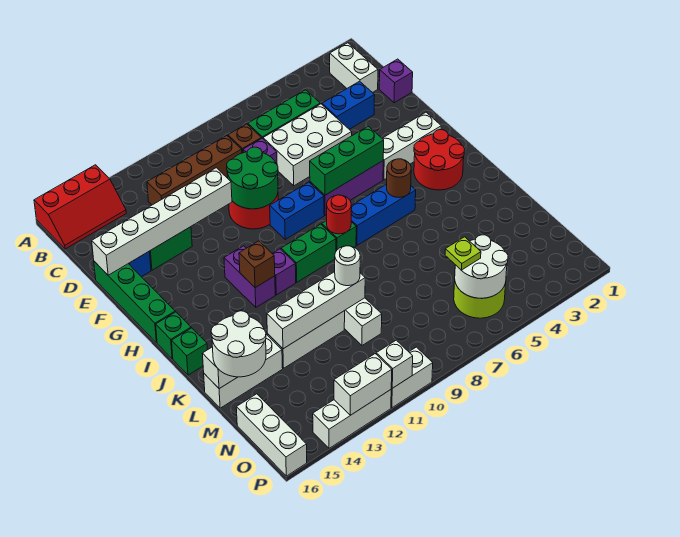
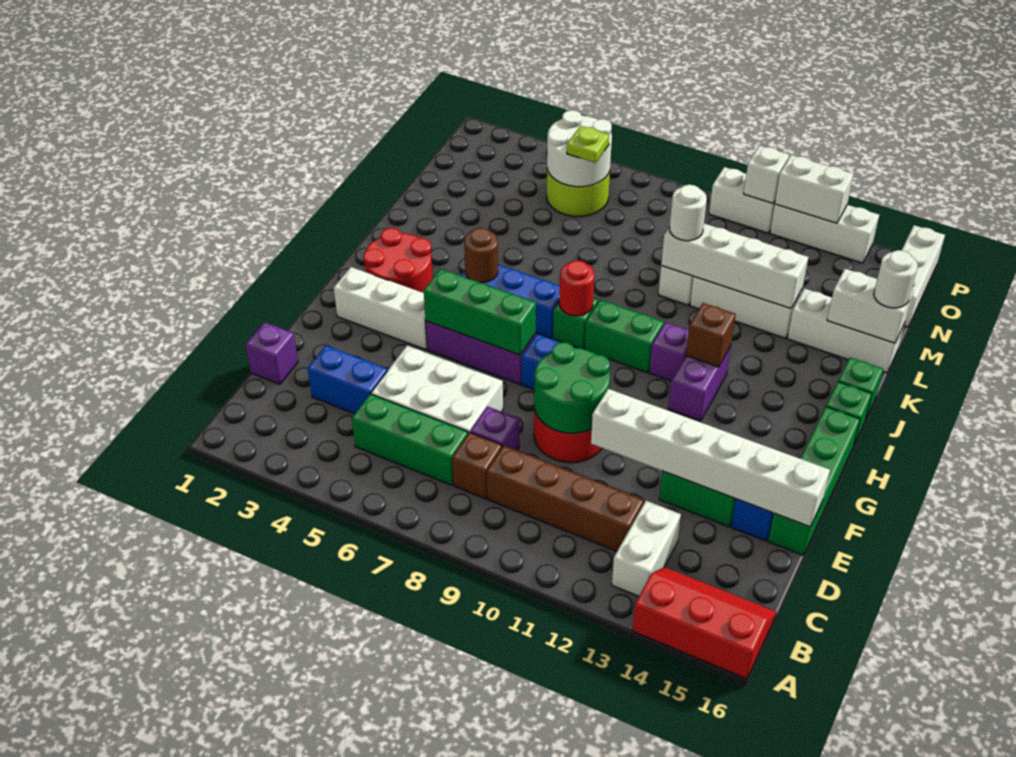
white 1x2 brick [330,43,378,93] -> white 1x2 brick moved to [612,501,681,596]
white 2x2 round brick [211,311,266,377] -> white 1x1 round brick [874,250,918,308]

